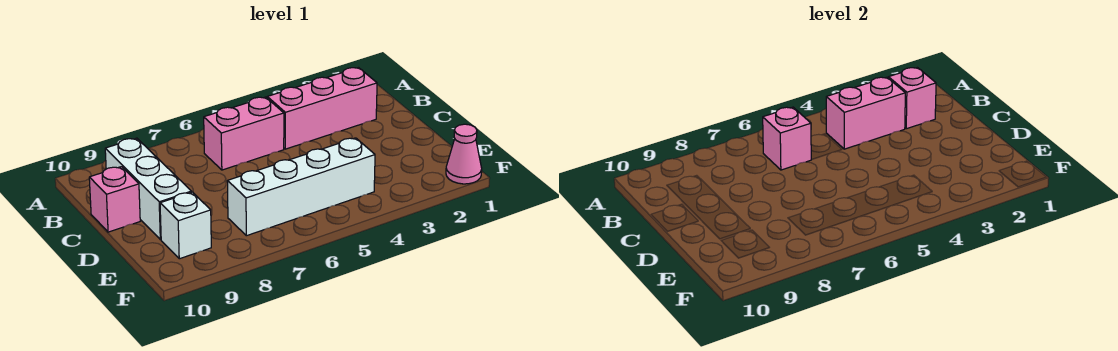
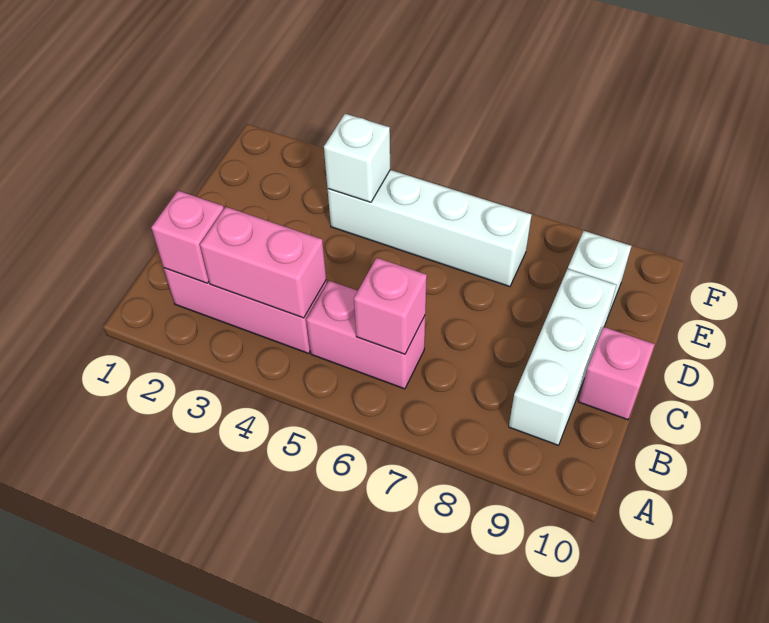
none -> white 1x1 brick [324,114,390,202]
pink 1x1 cone [446,124,482,184] -> none

